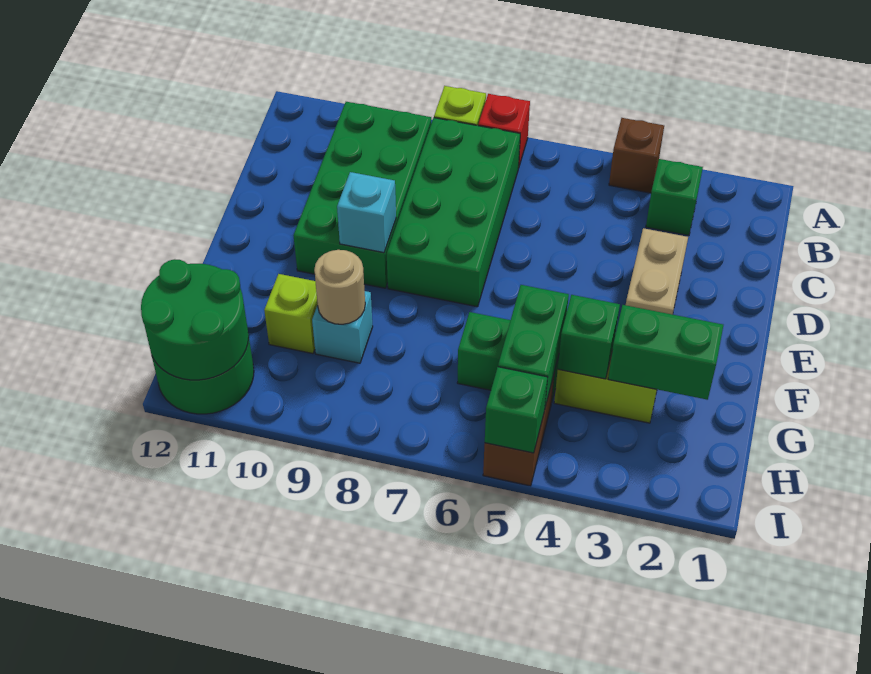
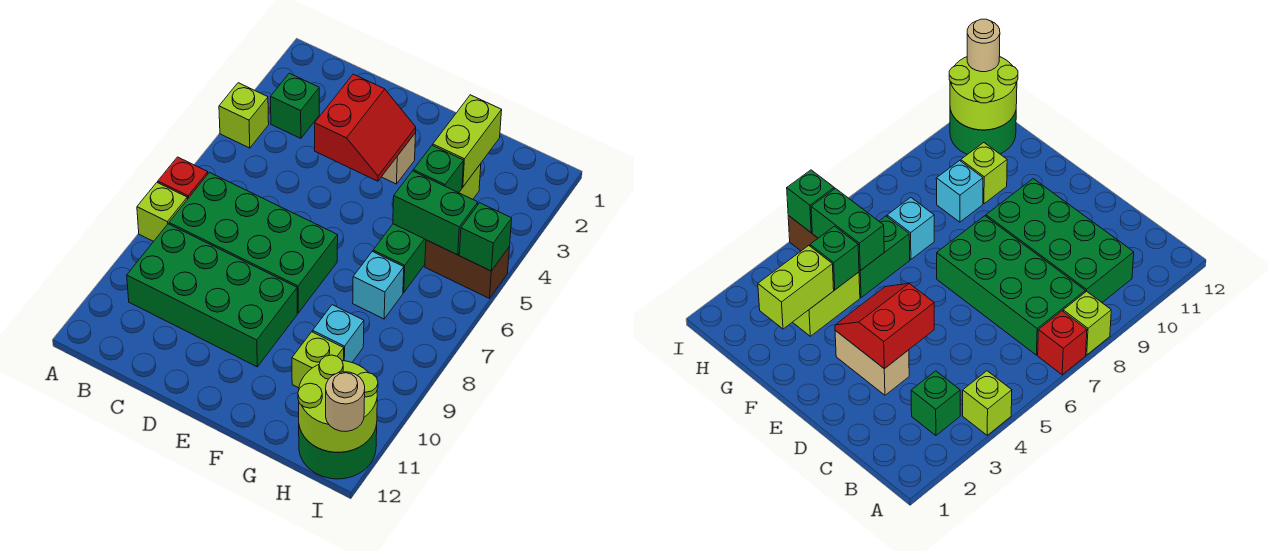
brown 1x1 brick [609,118,664,193] -> lime 1x1 brick [219,83,269,148]
none -> red 2x2 slope [315,74,416,181]
cyan 1x1 brick [337,172,396,253] -> cyan 1x1 brick moved to [353,252,404,319]
green 1x2 brick [608,305,723,400] -> lime 1x2 brick [433,95,502,187]
tan 1x1 round brick [314,250,365,324] -> tan 1x1 round brick moved to [326,372,365,432]
green 2x2 round brick [141,259,249,380] -> lime 2x2 round brick [298,355,378,452]

